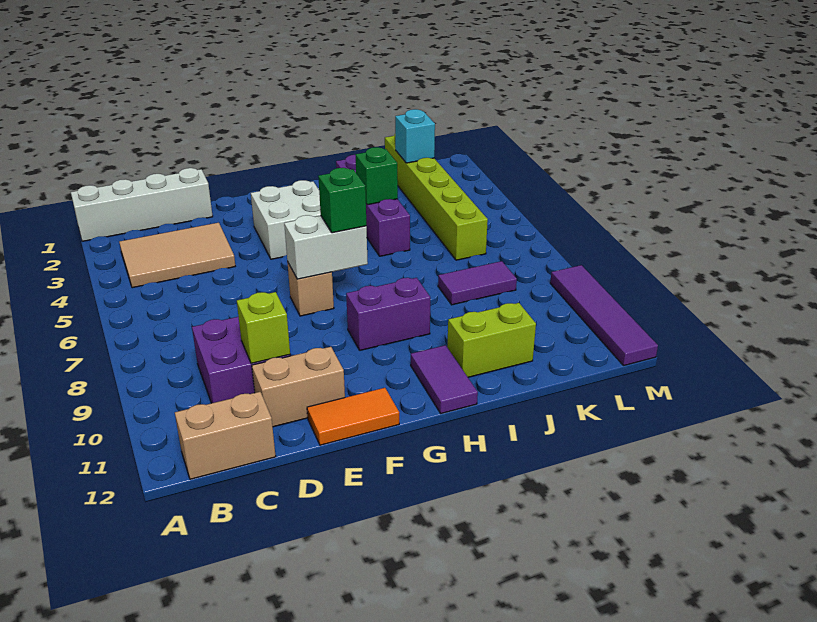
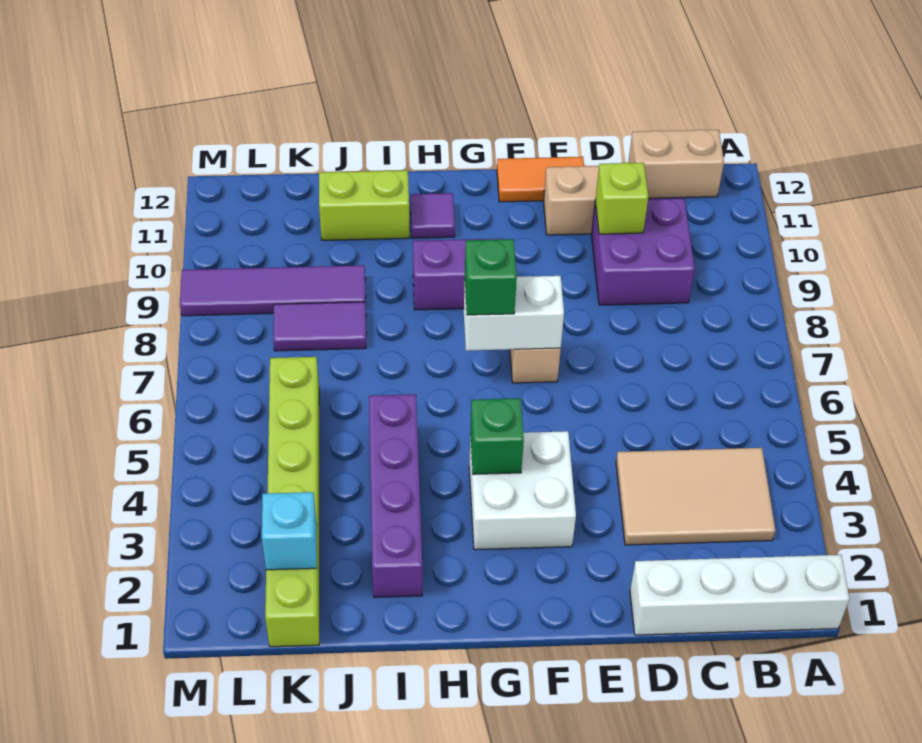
purple 1x2 tile [411,345,478,414] -> purple 1x1 tile [410,193,455,238]
green 1x1 brick [355,147,398,205] -> green 1x1 brick moved to [470,398,524,474]
purple 1x4 tile [550,265,658,365] -> purple 1x4 tile turned to [180,265,366,316]

